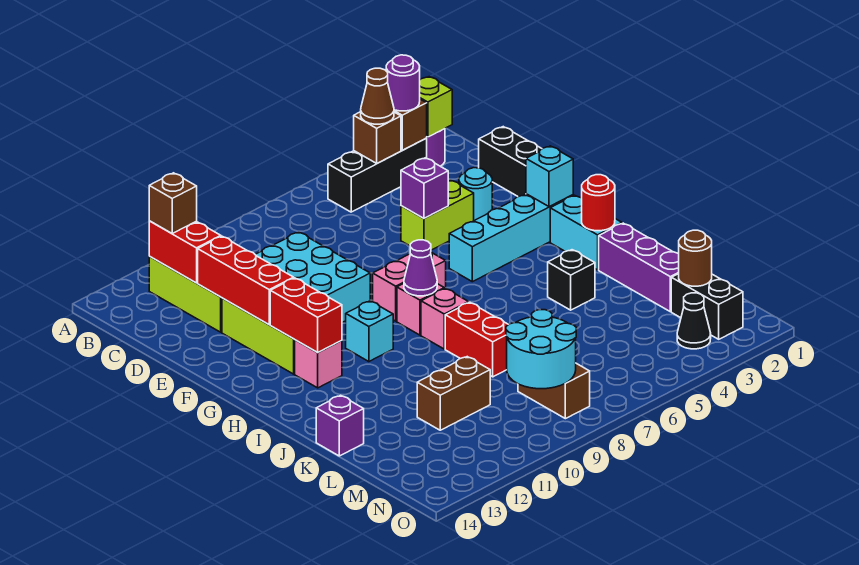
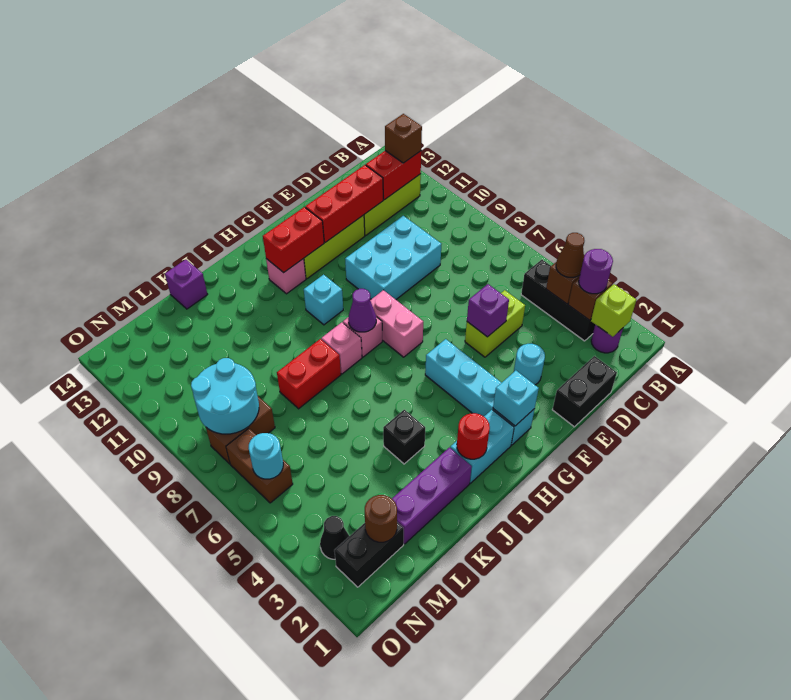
lime 1x2 brick [401,180,474,250] -> lime 1x2 brick turned to [465,290,525,357]
brown 1x2 brick [417,357,490,430] -> brown 1x2 brick moved to [226,428,293,503]
none -> cyan 1x1 round brick [248,433,283,479]

